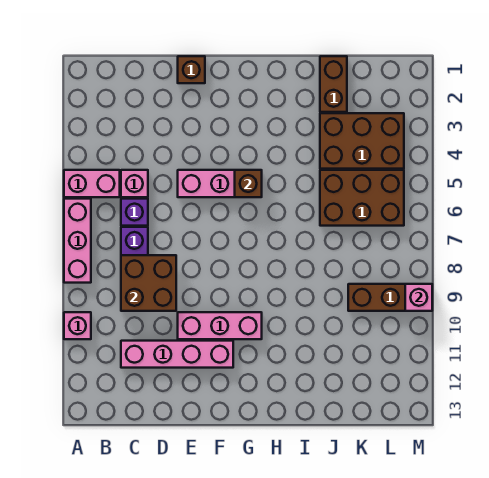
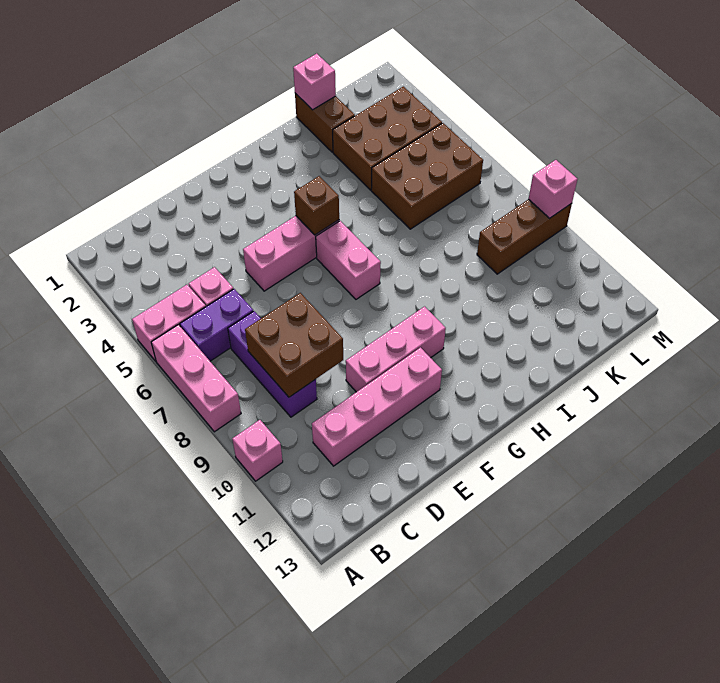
purple 1x1 brick [121,199,148,226] -> purple 1x2 brick [180,289,253,361]
brown 1x1 brick [178,56,205,83] -> none
none -> pink 1x2 brick [316,221,381,299]
none -> pink 1x1 brick [293,54,336,110]

